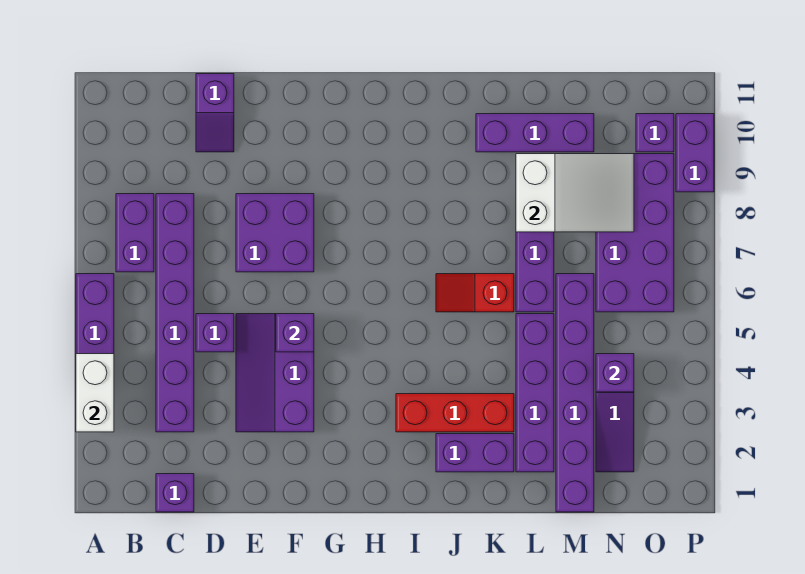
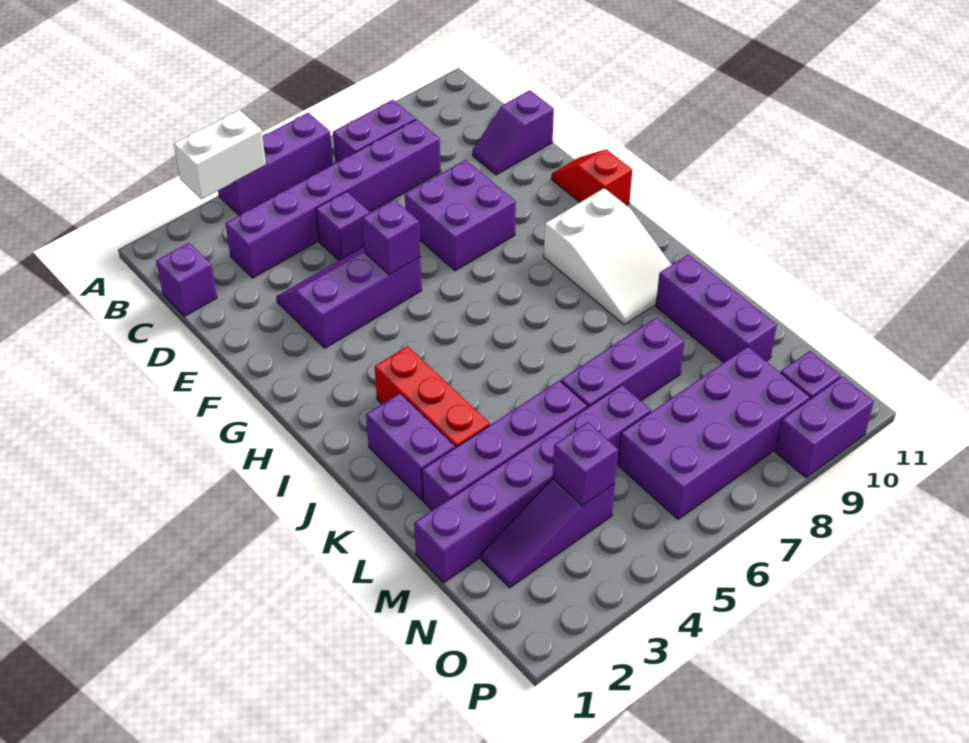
red 1x2 slope [436,274,514,312] -> red 1x2 slope moved to [551,149,632,205]
white 2x3 slope [516,154,634,232] -> white 2x3 slope moved to [544,188,671,325]

